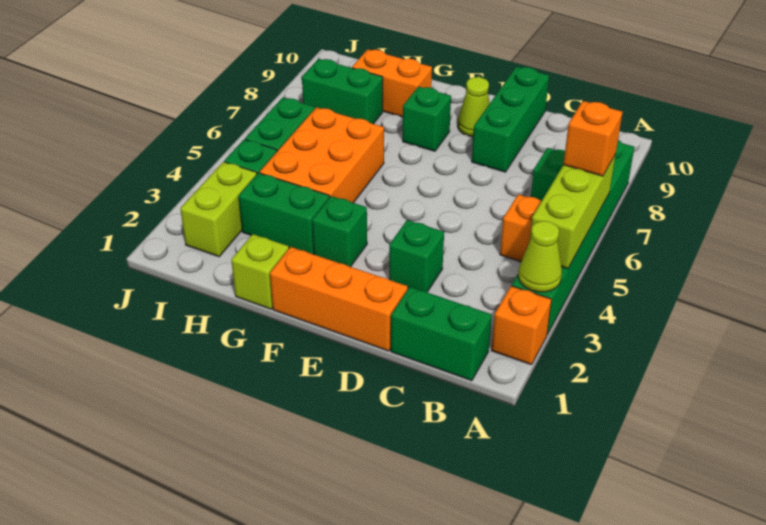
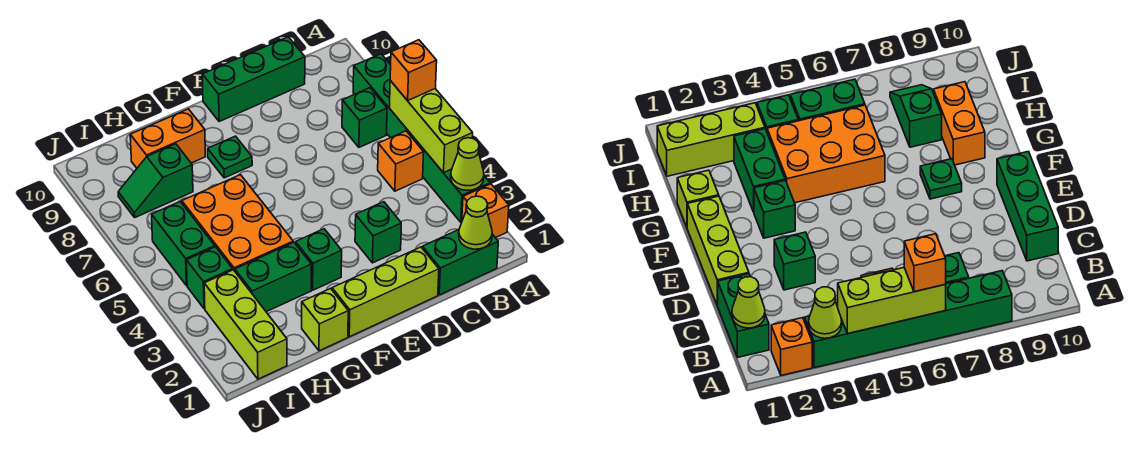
orange 1x3 brick [270,247,408,351] -> lime 1x3 brick [332,247,439,337]
green 1x3 brick [472,67,549,172] -> green 1x3 brick turned to [202,37,305,122]
lime 1x1 cone [458,77,490,137] -> lime 1x1 cone moved to [459,196,492,249]
green 1x1 brick [403,87,451,151] -> green 1x1 plate [208,136,252,178]
green 1x2 brick [302,59,383,124] -> green 1x2 slope [118,144,193,217]
lime 1x2 brick [180,162,257,257] -> lime 1x3 brick [204,270,287,379]

